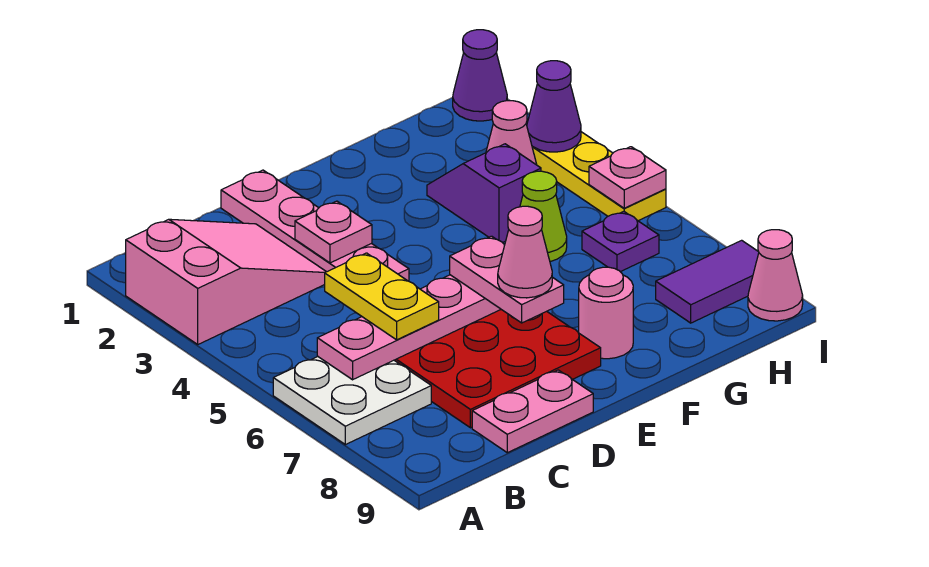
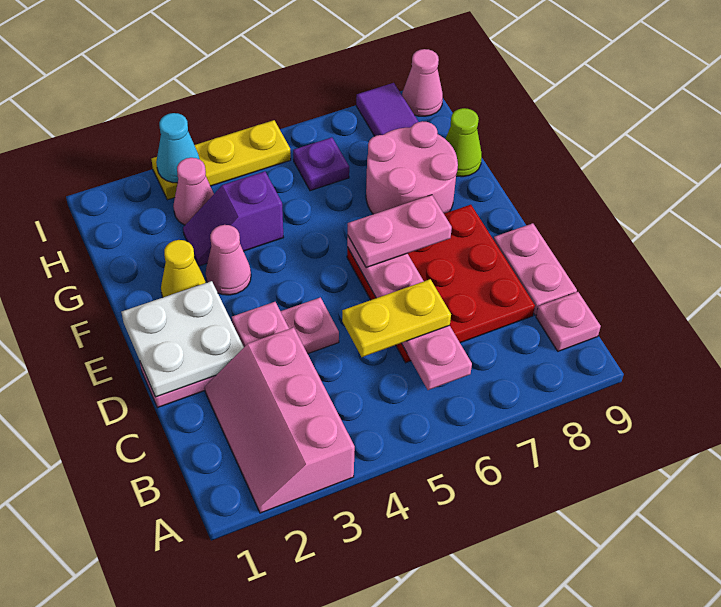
pink 2x3 slope [126,219,326,344] -> pink 2x3 slope turned to [205,327,355,513]
white 2x2 plate [273,357,431,445] -> white 2x2 plate moved to [122,281,244,397]
pink 1x1 cone [498,206,552,298] -> pink 1x1 cone moved to [206,225,251,295]
none -> yellow 1x1 cone [161,240,206,297]
pink 1x1 round brick [579,267,633,359] -> pink 2x2 round brick [366,121,458,214]
lime 1x1 cone [520,171,567,262] -> lime 1x1 cone moved to [445,108,482,177]
purple 1x1 cone [453,30,507,121] -> none
purple 1x1 cone [527,61,581,152] -> cyan 1x1 cone [156,113,200,183]
pink 1x1 plate [589,147,666,208] -> pink 1x1 plate moved to [536,292,601,351]

